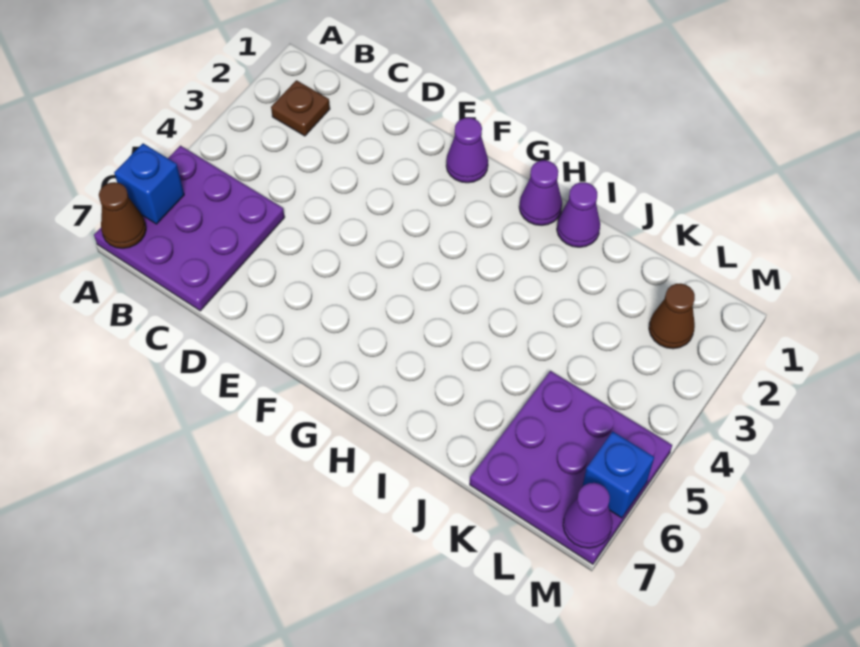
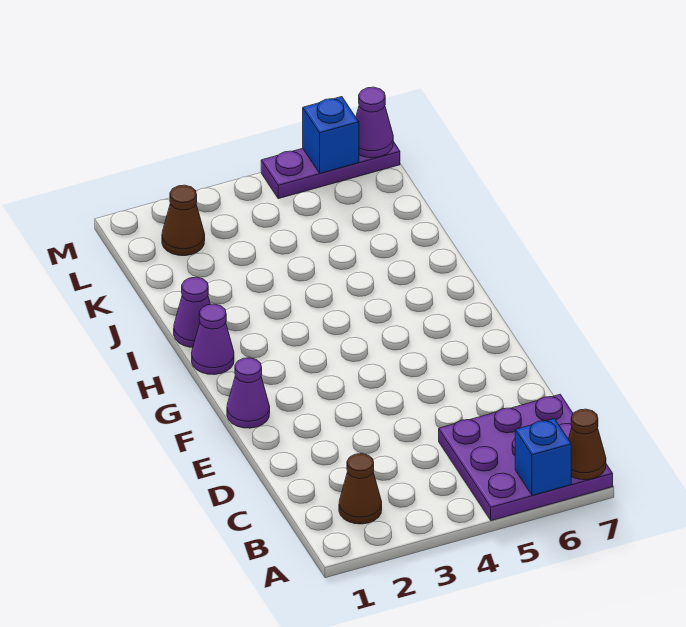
brown 1x1 plate [271,80,330,136] -> brown 1x1 cone [339,454,382,524]
purple 3x3 plate [470,371,672,564] -> purple 1x3 plate [261,142,400,199]

